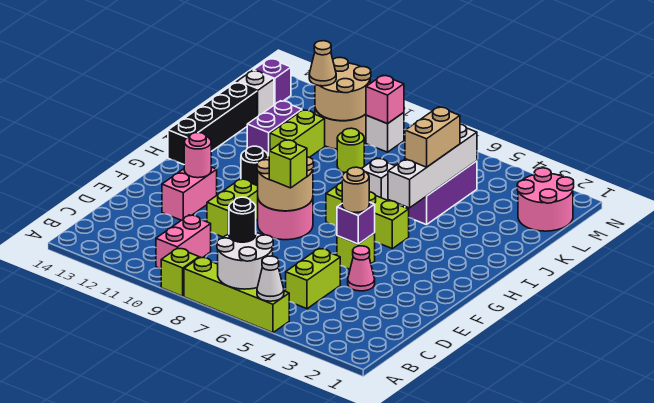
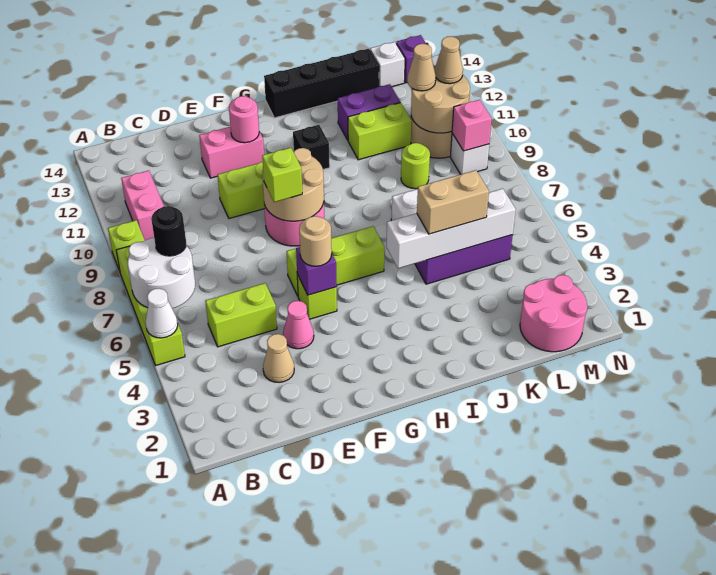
pink 1x2 brick [156,215,211,269] -> pink 1x2 brick turned to [121,171,164,240]
none -> tan 1x1 cone [263,334,294,382]
lime 1x3 brick [326,183,409,249] -> lime 1x3 brick turned to [287,226,384,296]
black 1x1 round brick [241,146,268,186] -> black 1x1 brick [293,125,330,169]
none -> tan 1x1 cone [435,37,463,84]

